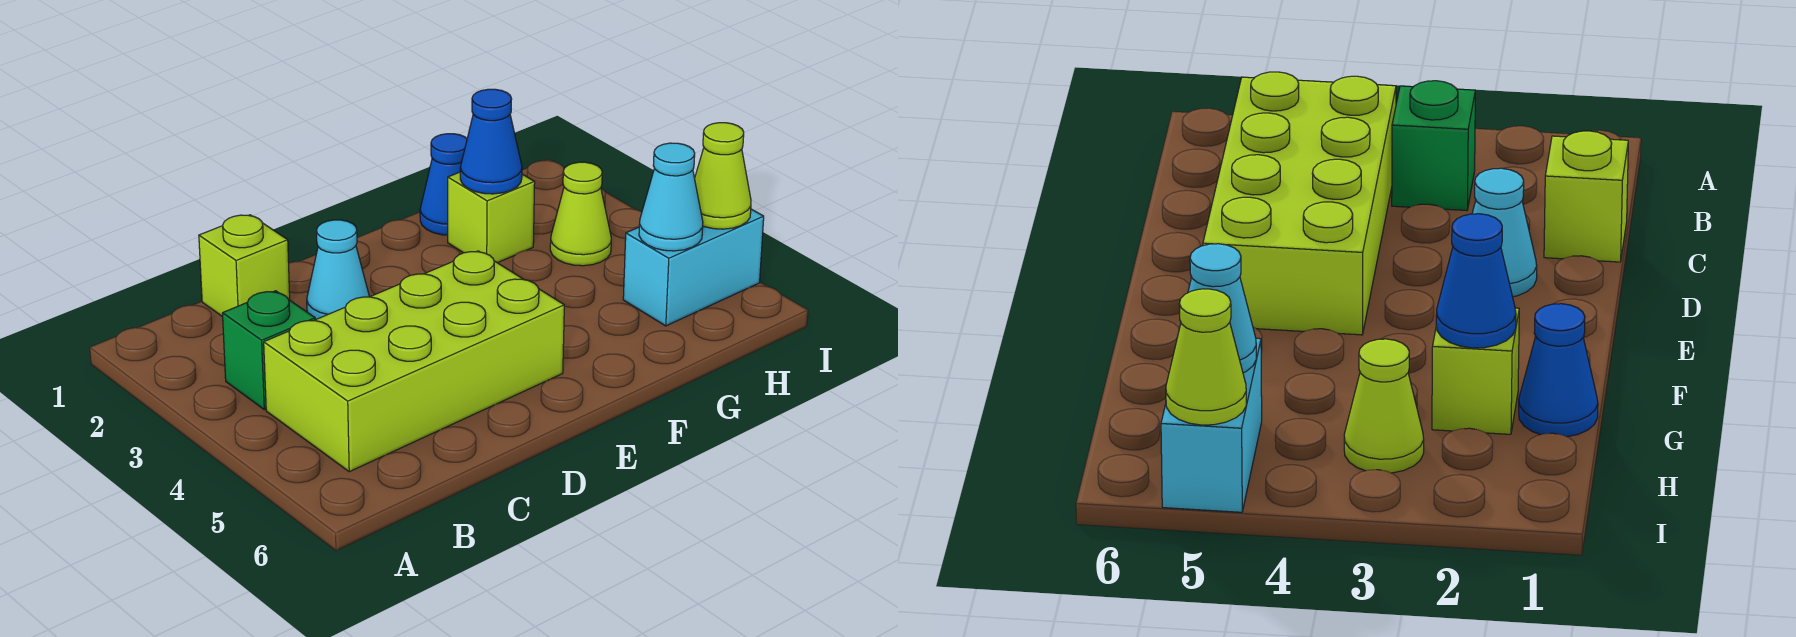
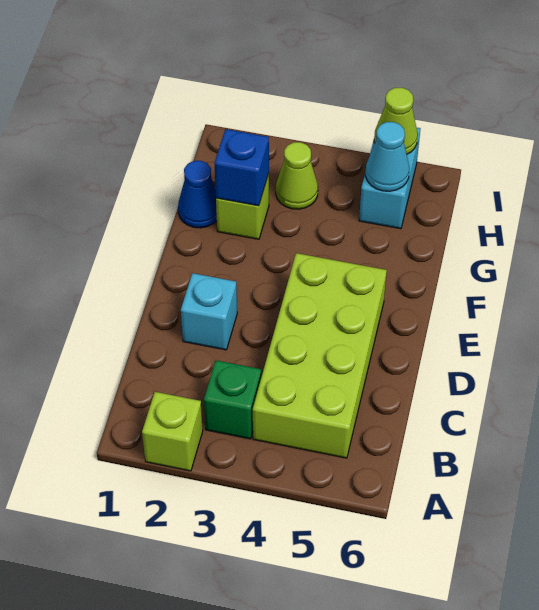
lime 1x1 brick [199,215,290,317] -> lime 1x1 brick moved to [142,392,203,471]
cyan 1x1 cone [307,220,369,320] -> cyan 1x1 brick [181,273,237,350]
blue 1x1 cone [460,89,522,194] -> blue 1x1 brick [215,129,269,206]

